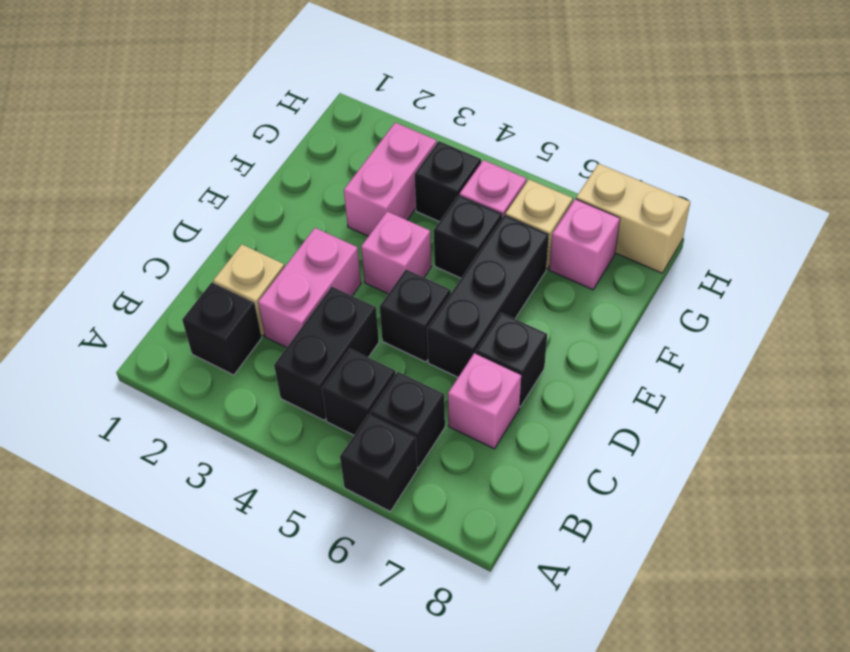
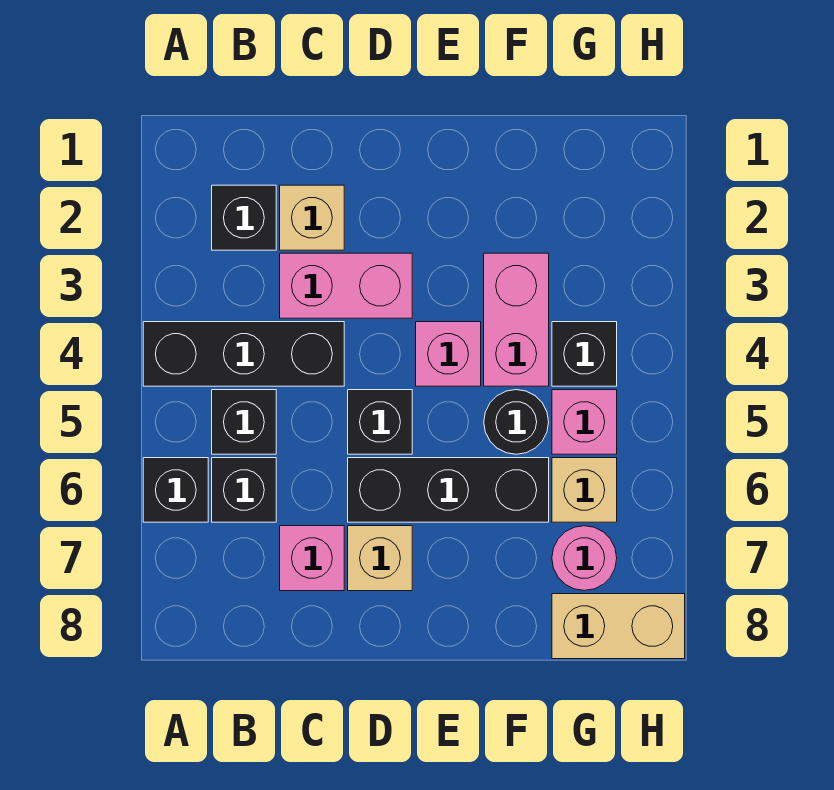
black 1x2 brick [274,287,379,420] -> black 1x3 brick [143,322,344,386]
black 1x1 brick [475,313,547,407] -> tan 1x1 brick [348,526,412,591]
pink 1x2 brick [344,123,437,236] -> pink 1x2 brick turned to [484,253,549,386]
black 1x1 brick [434,195,502,278] -> black 1x1 round brick [484,390,549,454]
pink 1x1 brick [549,199,620,290] -> pink 1x1 round brick [552,526,617,591]
tan 1x2 brick [576,164,690,273] -> tan 1x2 brick turned to [552,594,685,659]

